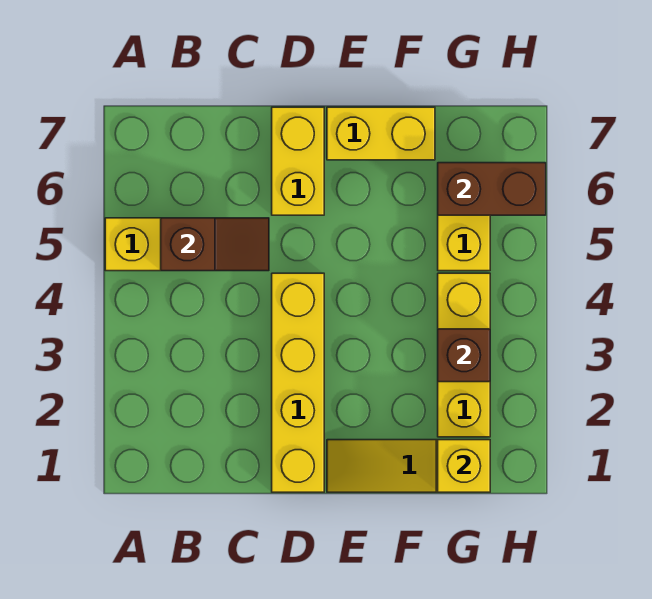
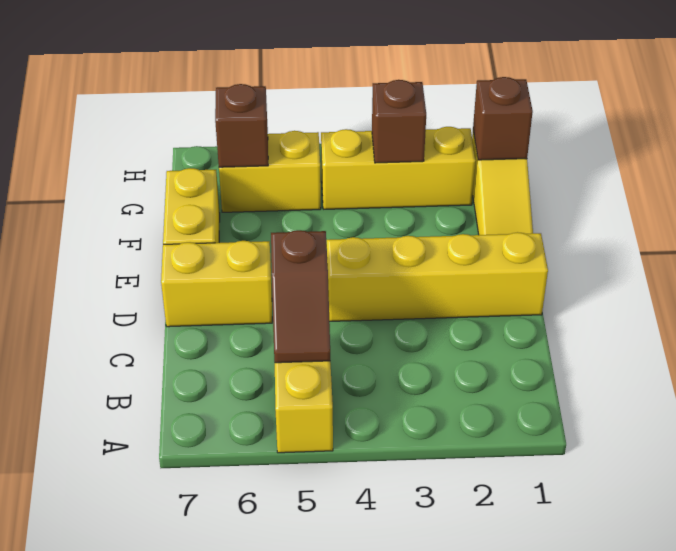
brown 1x2 slope [161,218,269,271] -> brown 1x2 slope turned to [271,230,330,363]
yellow 1x1 brick [438,440,490,492] -> brown 1x1 brick [473,77,533,160]
brown 1x2 brick [438,163,546,215] -> brown 1x1 brick [215,84,268,167]

